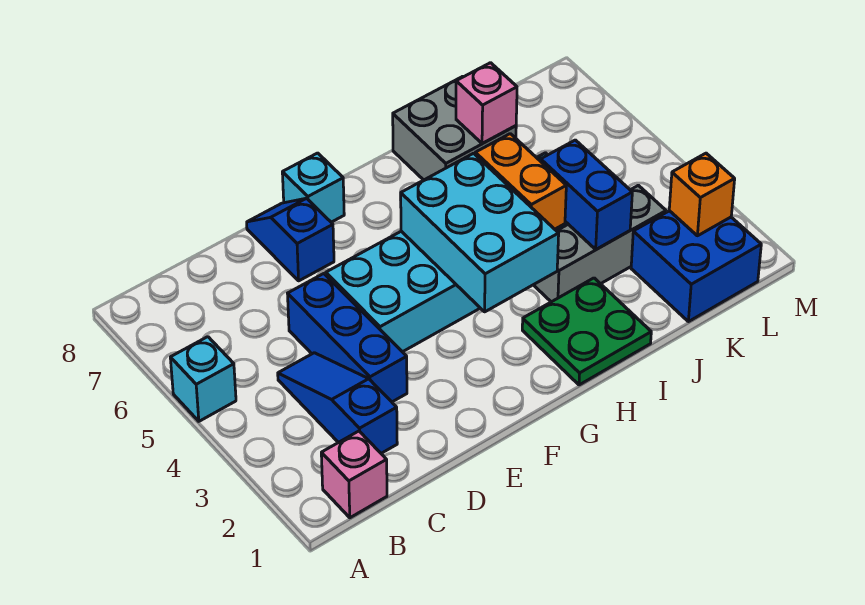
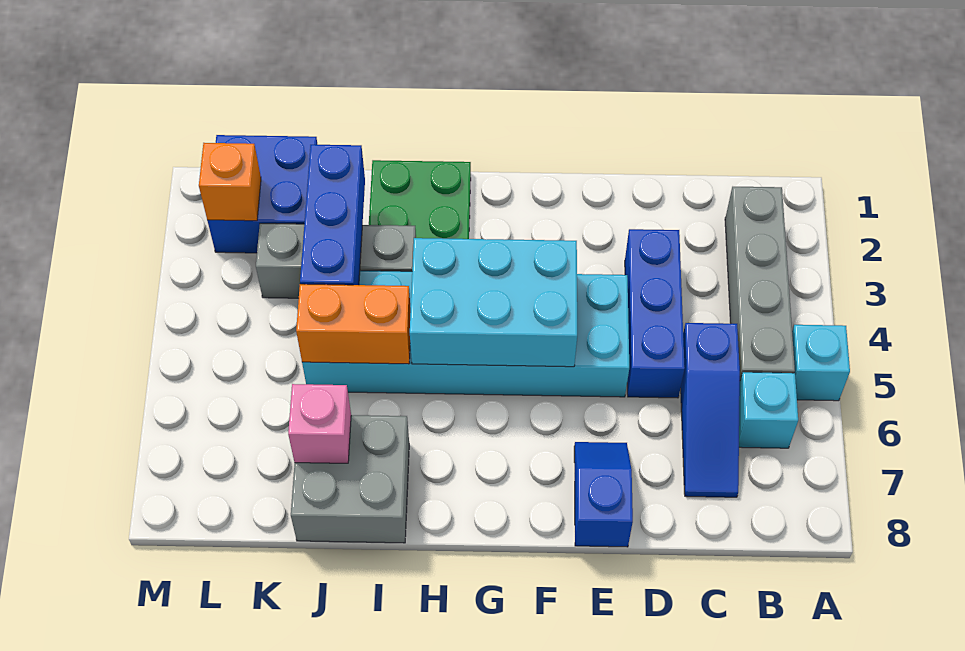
pink 1x1 brick [321,431,387,518] -> none
none -> grey 1x4 brick [725,187,795,379]
blue 1x3 slope [278,353,397,453] -> blue 1x3 slope moved to [681,323,740,497]
blue 1x2 slope [247,198,334,281] -> blue 1x2 slope turned to [574,442,633,547]
cyan 1x1 brick [282,153,344,222] -> cyan 1x1 brick moved to [739,372,798,448]
cyan 2x3 brick [401,153,559,312] -> cyan 2x3 brick turned to [410,238,577,367]
orange 1x2 brick [475,134,566,229] -> orange 1x2 brick turned to [296,284,411,364]
blue 1x2 brick [541,140,632,249] -> blue 1x3 brick [300,145,365,285]

